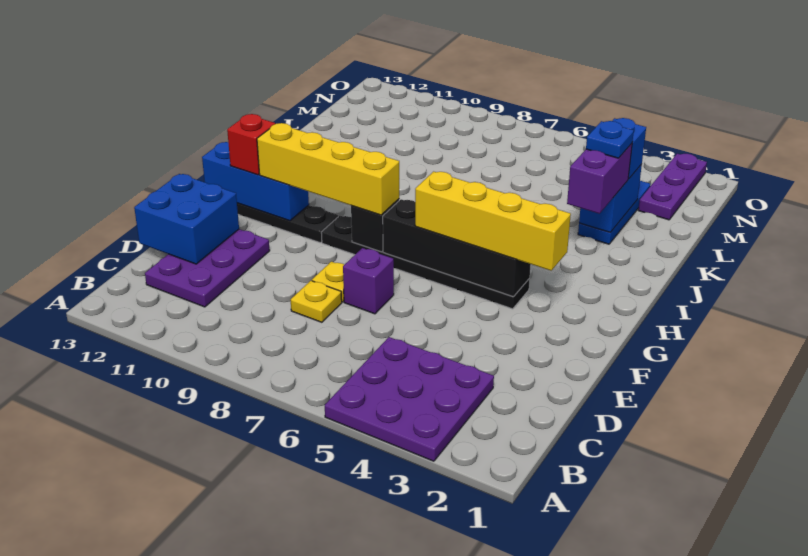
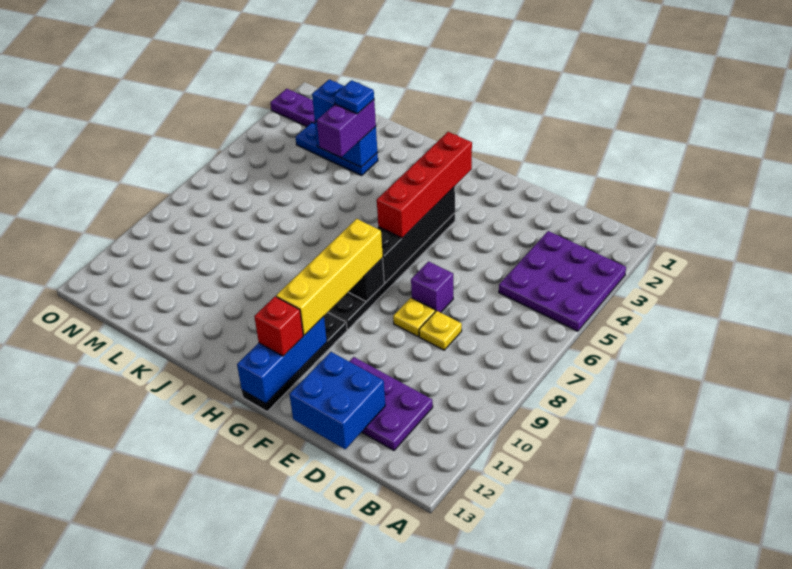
yellow 1x4 brick [415,172,571,271] -> red 1x4 brick [377,132,472,238]
purple 1x2 brick [567,144,632,214] -> purple 1x2 brick turned to [317,100,376,157]

